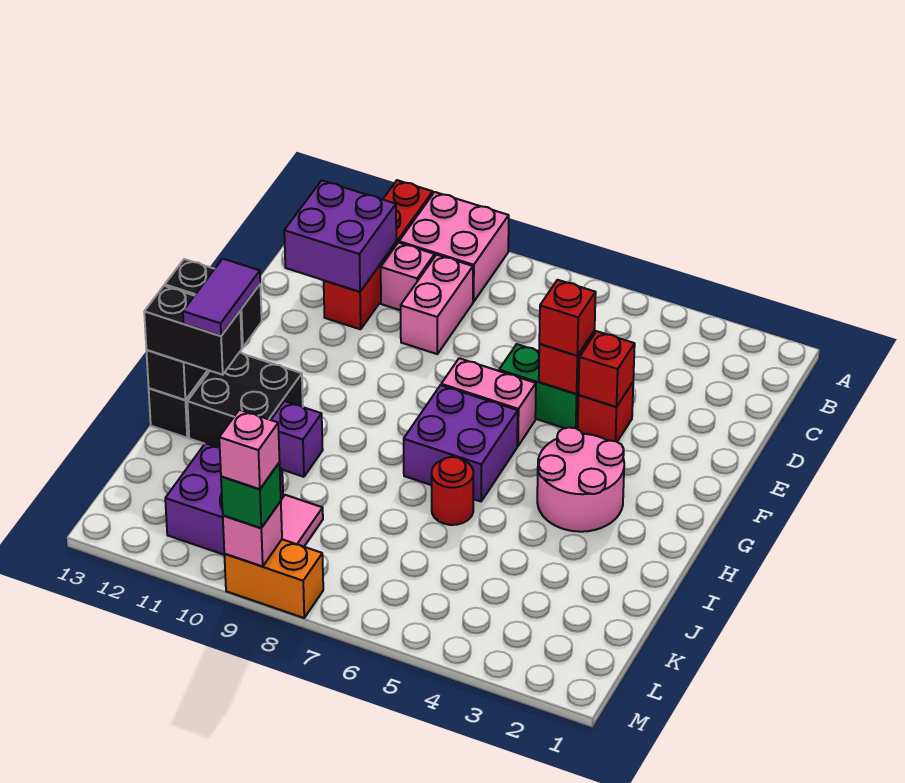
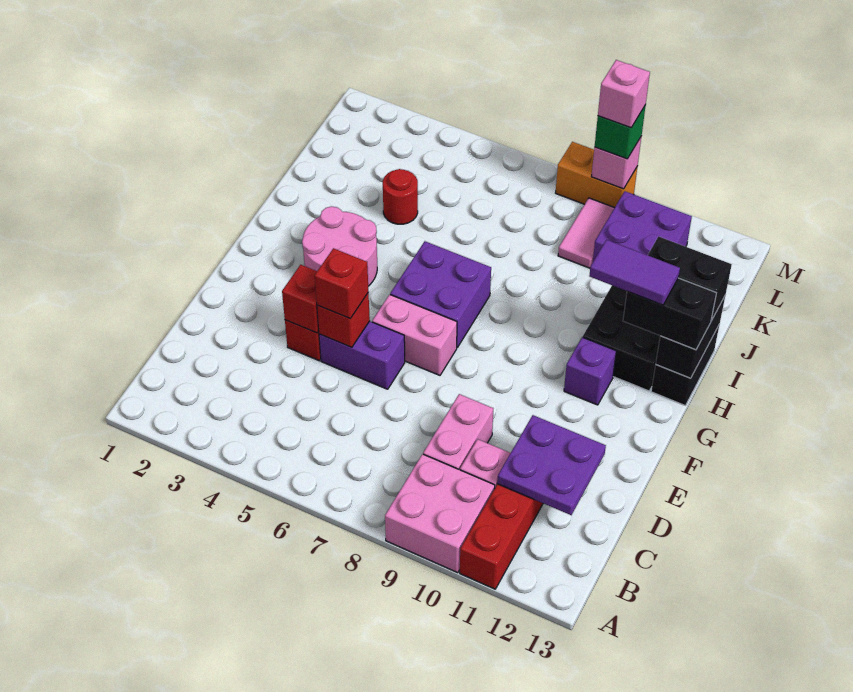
purple 2x2 brick [284,180,396,292] -> purple 2x2 plate [497,415,606,515]
green 1x2 brick [499,344,579,429] -> purple 1x2 brick [319,321,405,389]
purple 1x2 tile [183,259,260,336] -> purple 1x2 tile turned to [589,240,680,305]
red 1x1 round brick [432,457,473,525] -> red 1x1 round brick moved to [383,169,418,224]
purple 1x1 brick [271,401,323,477] -> purple 1x1 brick moved to [564,337,616,405]

